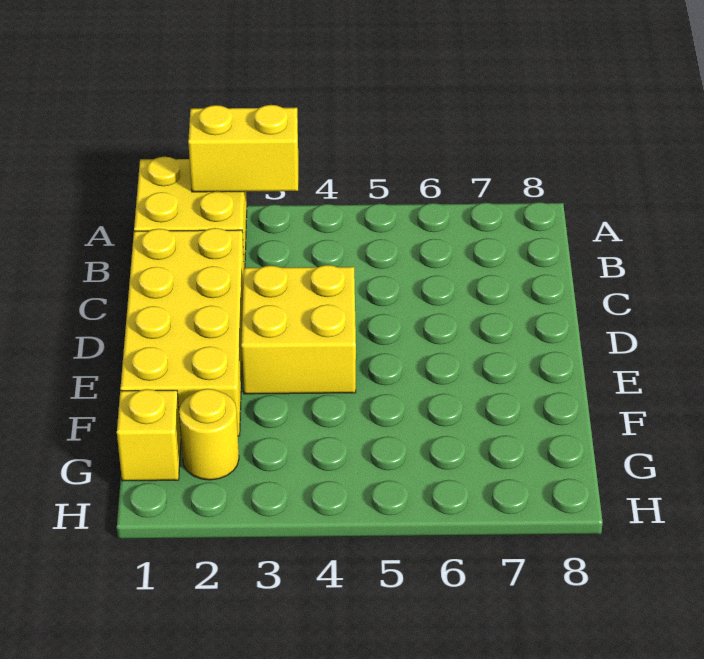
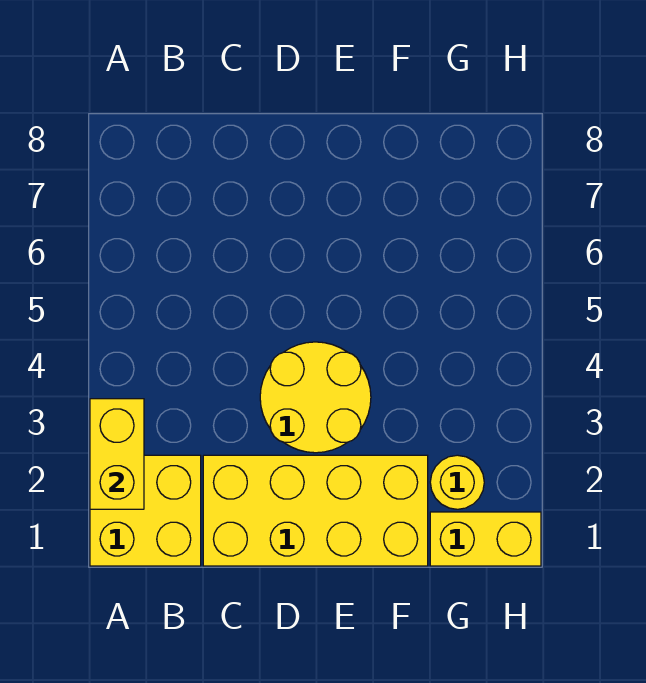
yellow 2x2 brick [241,265,356,394] -> yellow 2x2 round brick [260,342,371,453]
yellow 1x1 brick [117,389,181,481] -> yellow 1x2 brick [430,512,541,566]

